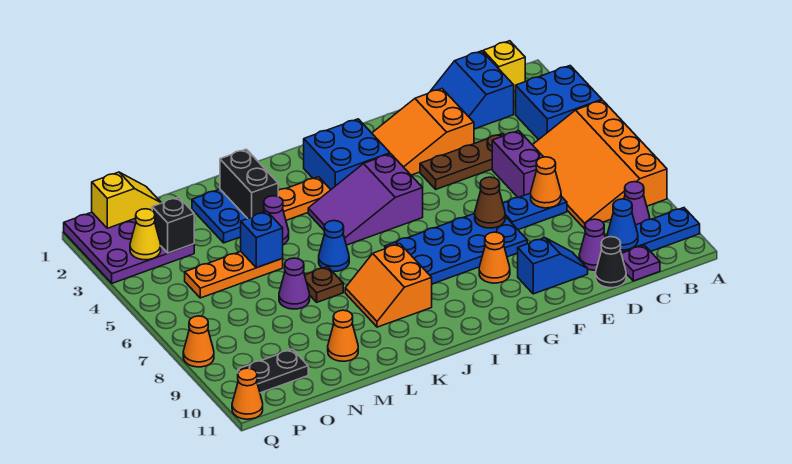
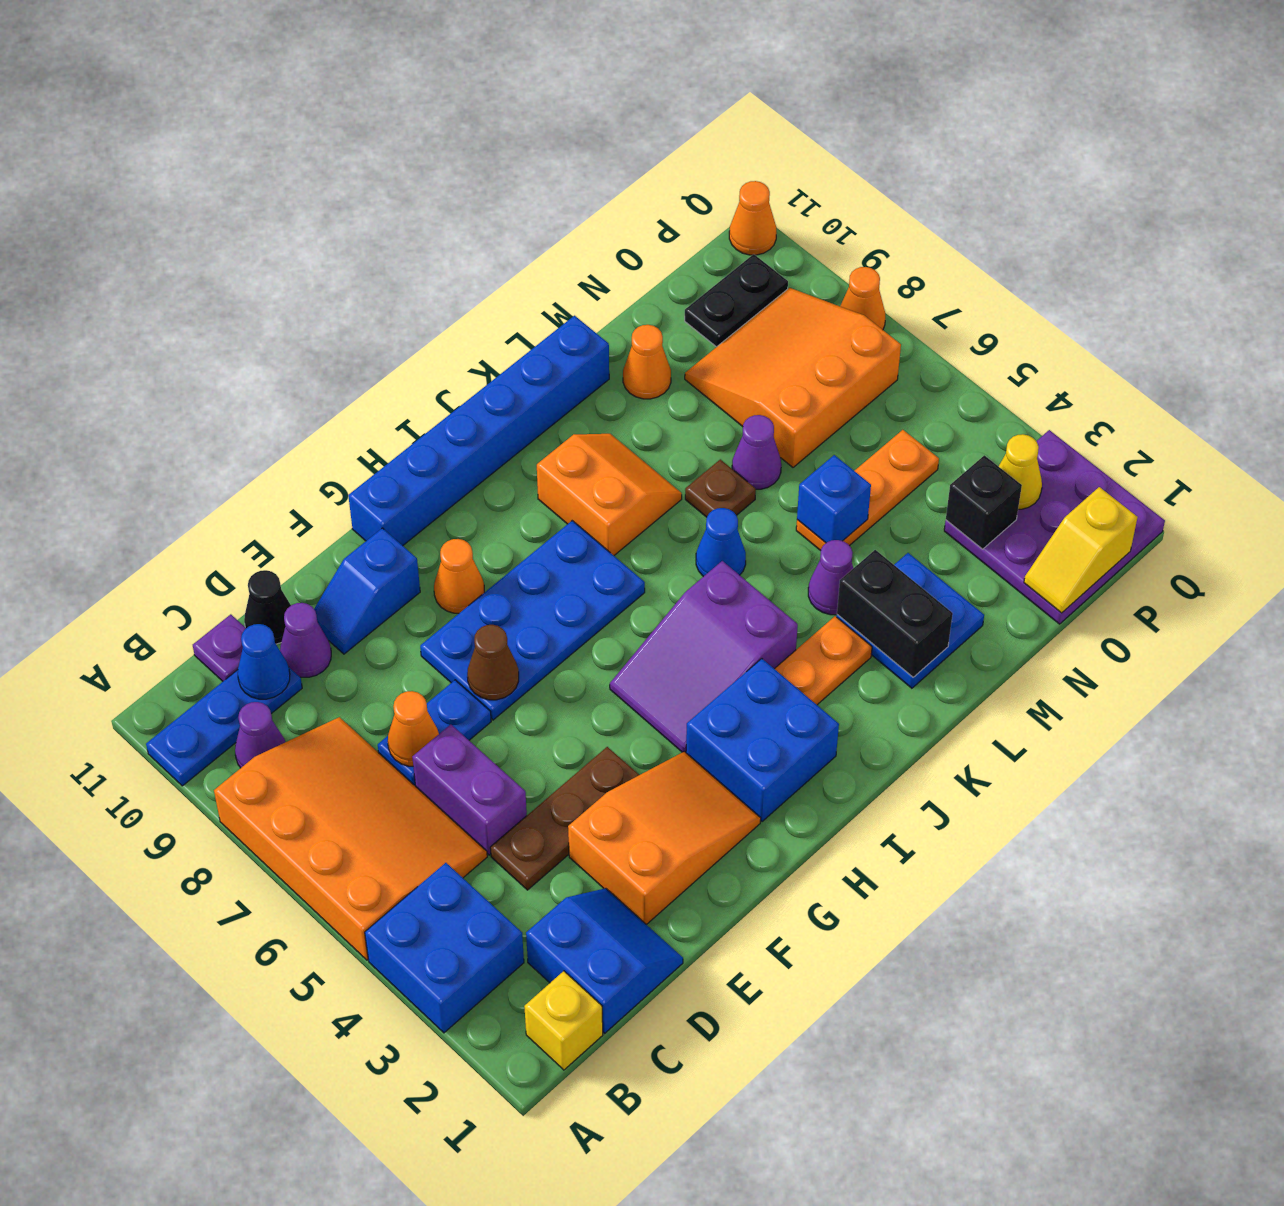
none -> blue 1x6 brick [348,316,609,546]
purple 2x3 slope [308,154,423,245] -> purple 2x3 slope turned to [610,561,798,752]
none -> orange 3x3 slope [685,288,901,467]

